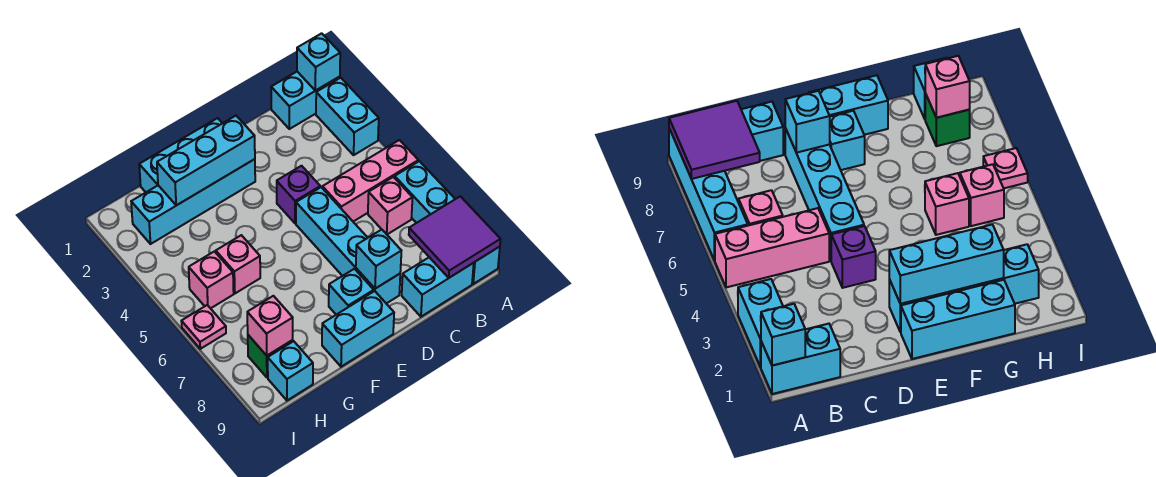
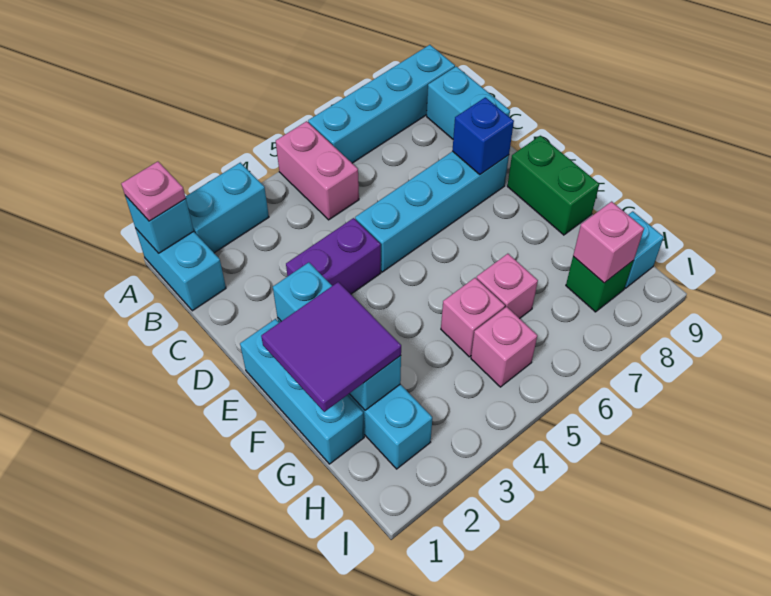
pink 1x3 brick [322,140,418,222] -> pink 1x2 brick [276,121,359,220]
purple 2x2 tile [409,196,501,278] -> purple 2x2 tile moved to [261,282,401,412]
pink 1x1 brick [368,177,413,234] -> pink 1x1 brick moved to [477,254,538,319]
purple 1x1 brick [277,166,320,223] -> purple 1x2 brick [286,218,381,294]
cyan 1x1 brick [356,229,401,289] -> blue 1x1 brick [452,97,514,174]
cyan 1x1 brick [329,269,374,315] -> none
cyan 1x2 brick [322,291,394,367] -> green 1x2 brick [507,136,599,235]
pink 1x1 plate [181,305,226,349] -> pink 1x1 plate moved to [121,162,186,221]

